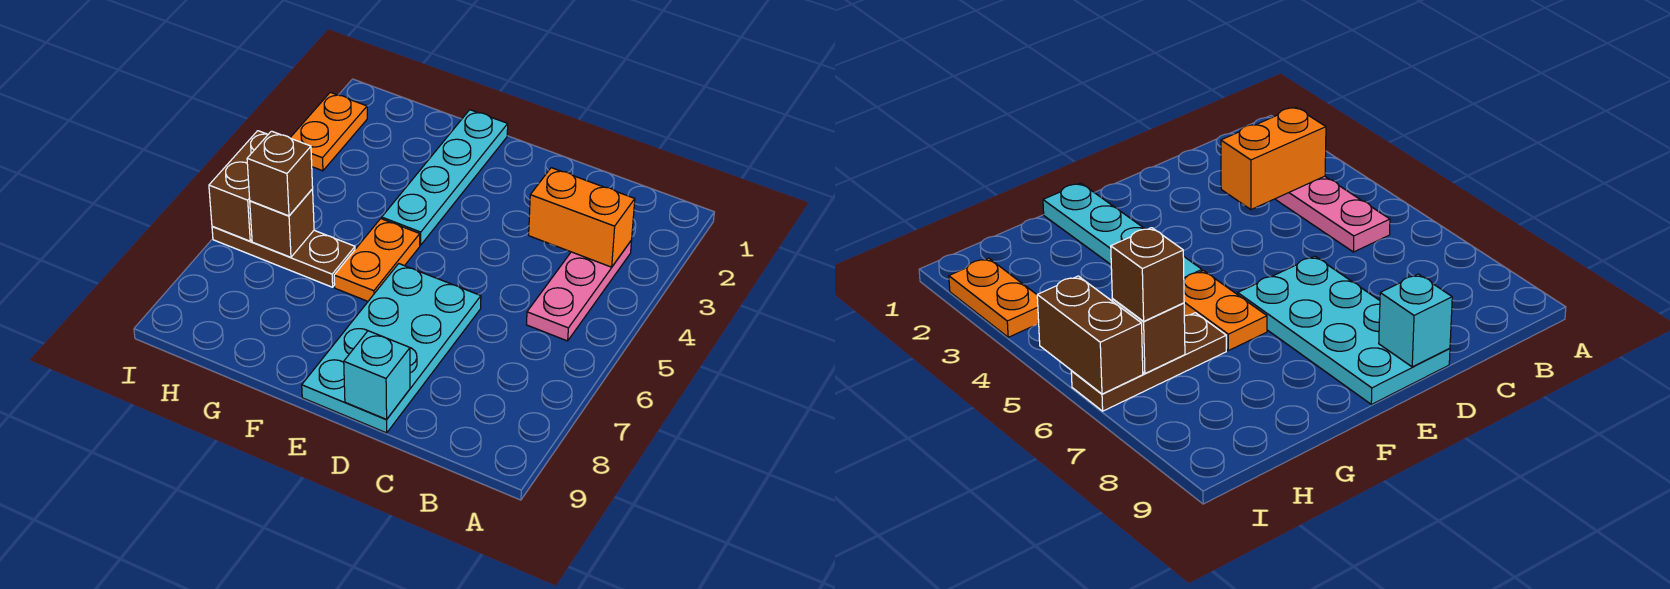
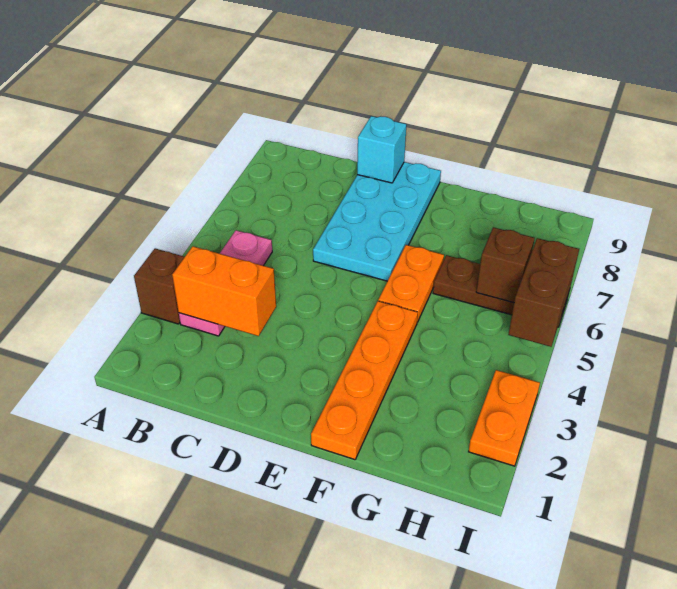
cyan 1x4 plate [382,110,508,245] -> orange 1x4 plate [311,301,418,460]
brown 1x1 brick [247,131,313,216] -> brown 1x1 brick moved to [134,248,184,324]

